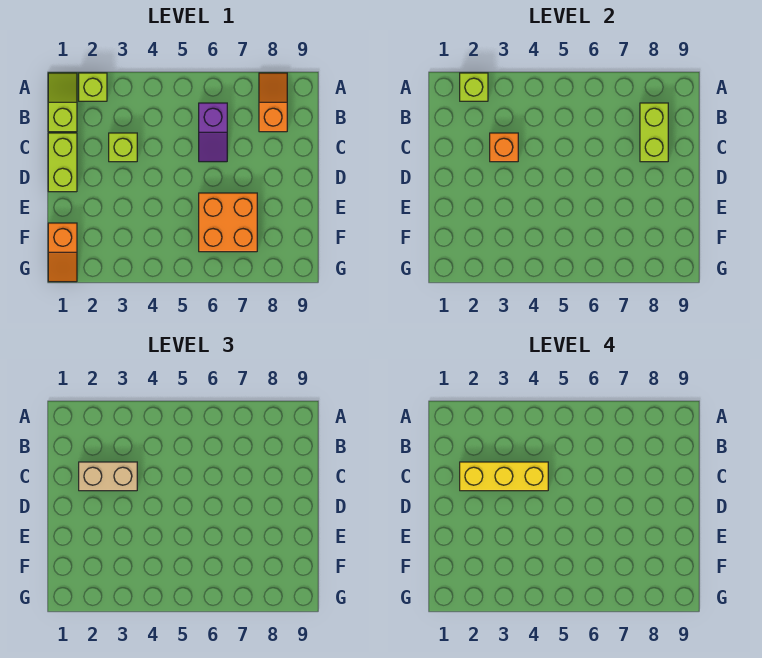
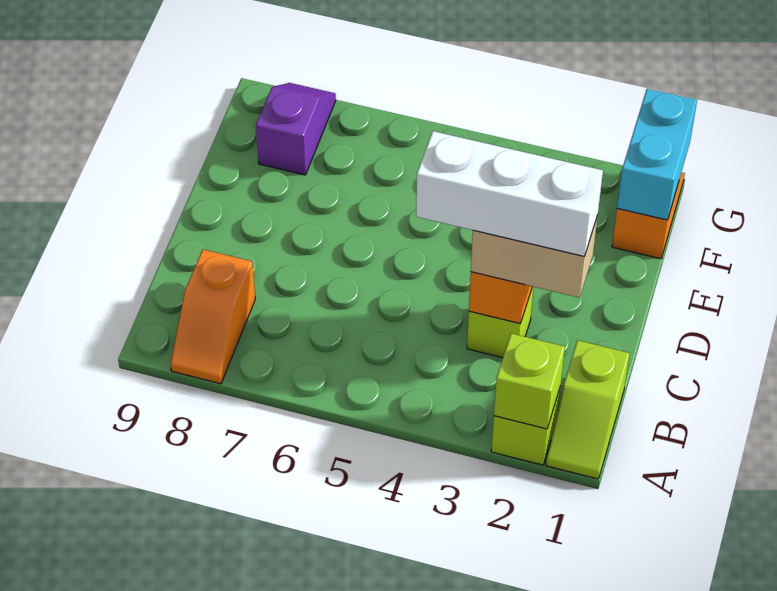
purple 1x2 slope [199,103,227,162] -> purple 1x2 slope moved to [256,83,336,175]
lime 1x2 brick [640,103,668,162] -> none
lime 1x2 brick [48,133,77,192] -> none
yellow 1x3 brick [460,462,548,491] -> white 1x3 brick [416,131,603,257]
orange 2x2 brick [199,193,257,252] -> none
none -> cyan 1x2 brick [617,89,697,220]

